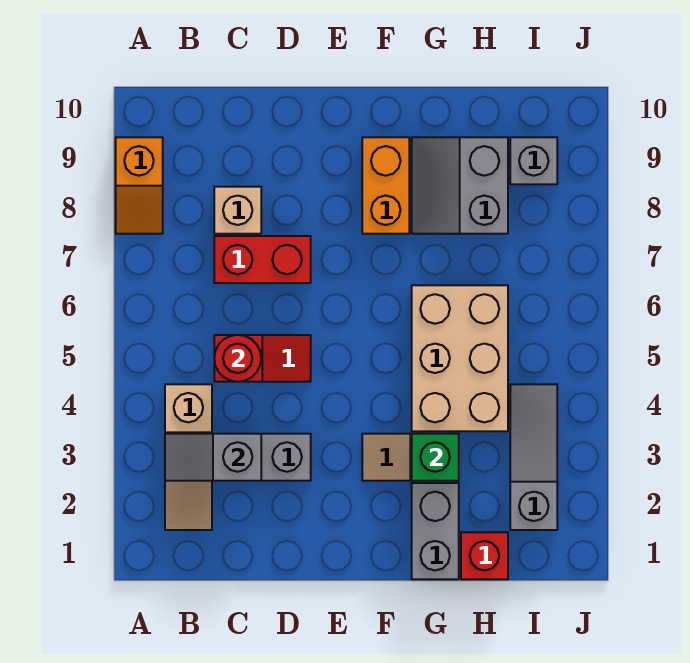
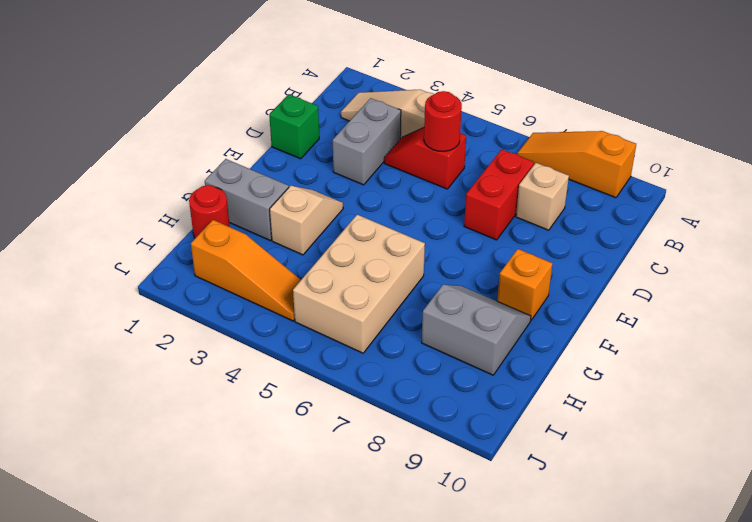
orange 1x2 slope [116,137,163,234] -> orange 1x3 slope [517,131,636,198]
grey 1x2 slope [165,434,261,481] -> none
red 1x2 slope [214,335,311,382] -> red 1x2 slope turned to [384,128,466,189]
orange 1x2 brick [362,137,409,234] -> orange 1x1 brick [497,249,553,320]
green 1x1 brick [412,434,459,481] -> green 1x1 brick moved to [269,94,319,159]
tan 2x3 brick [412,285,508,431] -> tan 2x3 brick turned to [293,215,425,353]
red 1x1 brick [461,532,508,579] -> red 1x1 round brick [189,185,230,238]
grey 1x3 slope [510,384,557,530] -> orange 1x3 slope [191,220,301,321]
grey 1x1 brick [510,137,557,184] -> none

